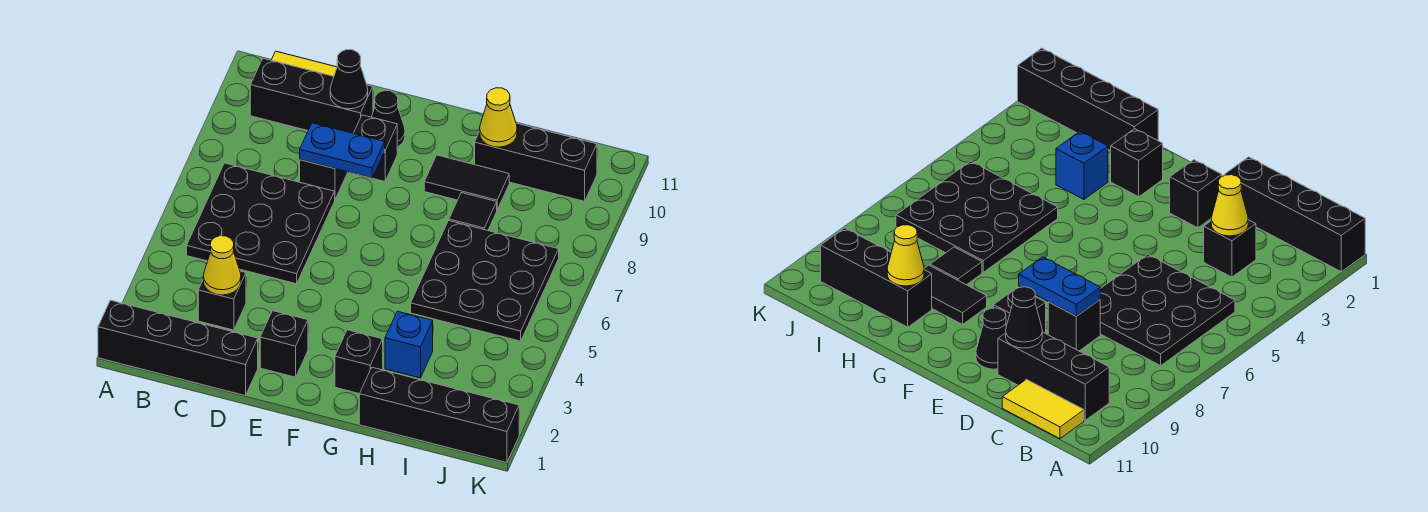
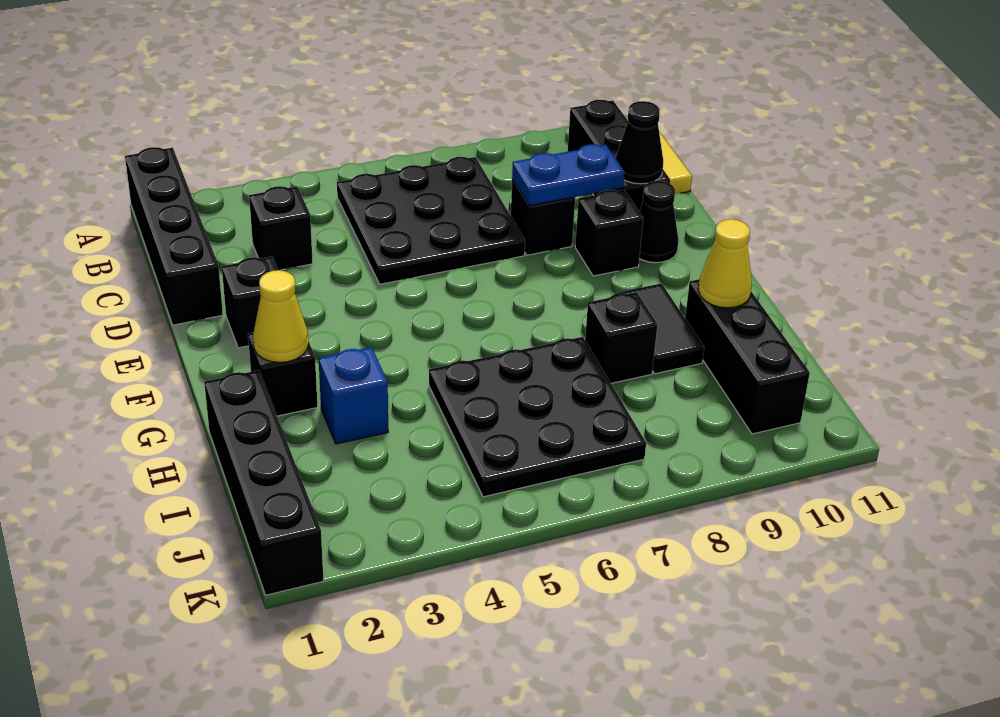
yellow 1x1 cone [203,236,241,295] -> yellow 1x1 cone moved to [253,270,309,363]
blue 1x2 plate [300,123,385,178] -> blue 1x2 plate turned to [512,144,625,206]
black 1x1 tile [449,193,497,230] -> black 1x1 brick [585,292,658,383]

